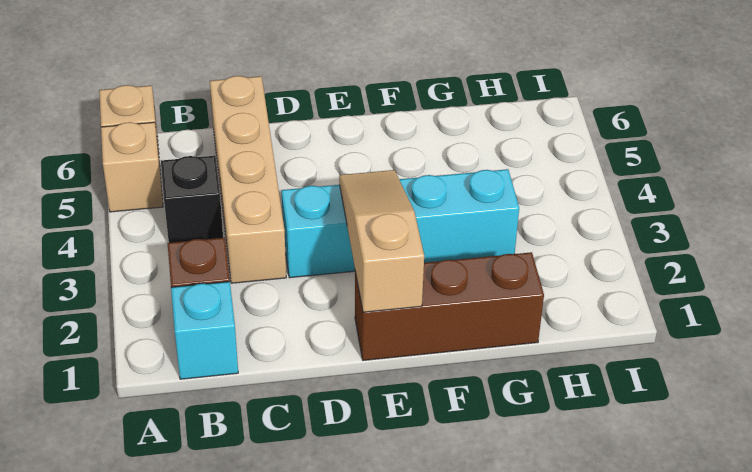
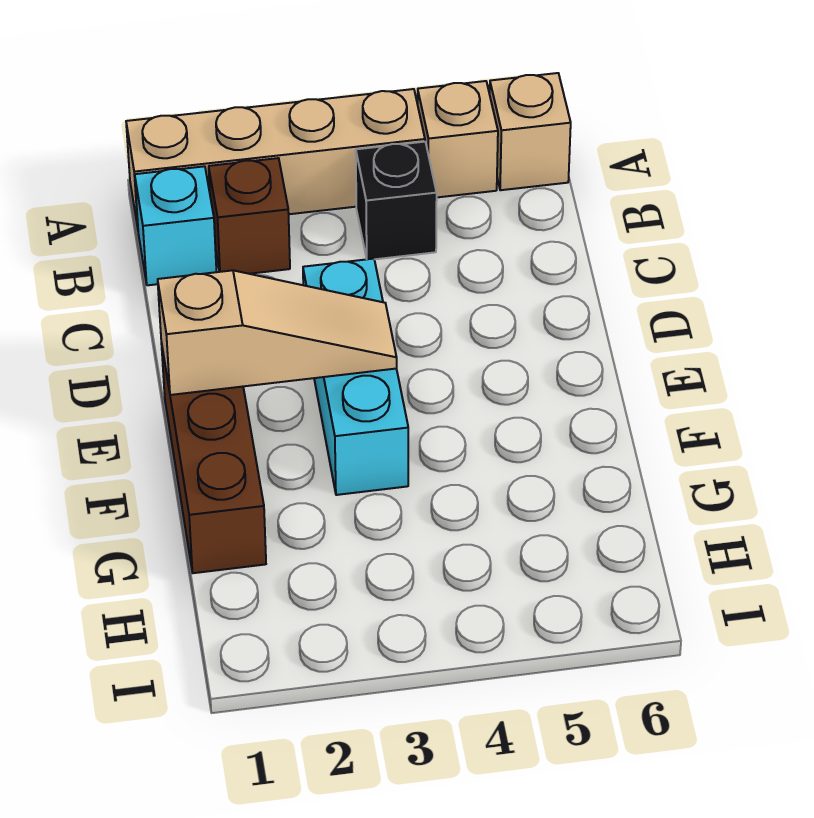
tan 1x4 brick [210,76,286,283] -> tan 1x4 brick moved to [126,89,425,227]
cyan 1x4 brick [281,169,519,278] -> cyan 1x3 brick [303,259,408,495]

